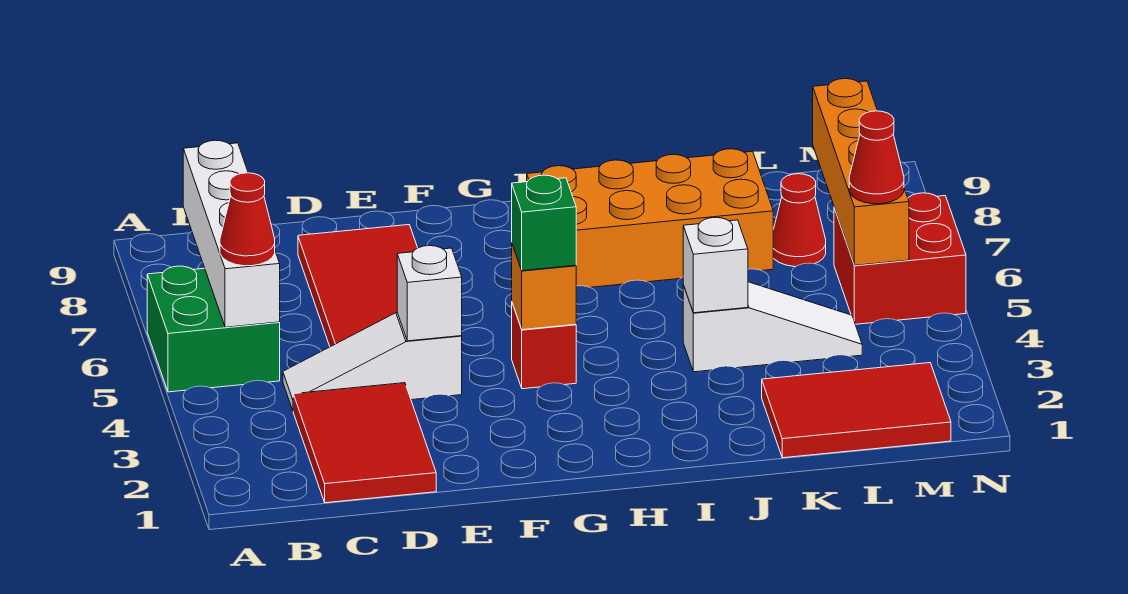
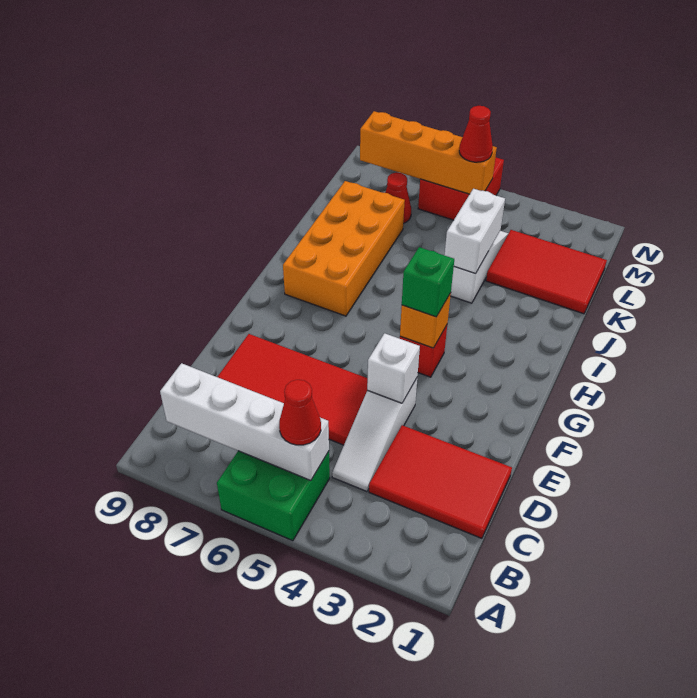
white 1x1 brick [683,217,748,313] -> white 1x2 brick [445,189,505,274]
red 2x3 tile [762,363,951,458] -> red 2x3 tile turned to [486,230,607,314]

